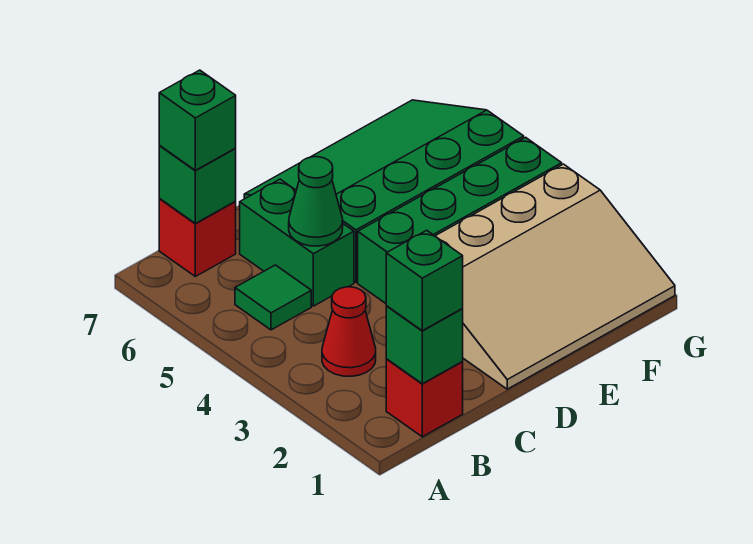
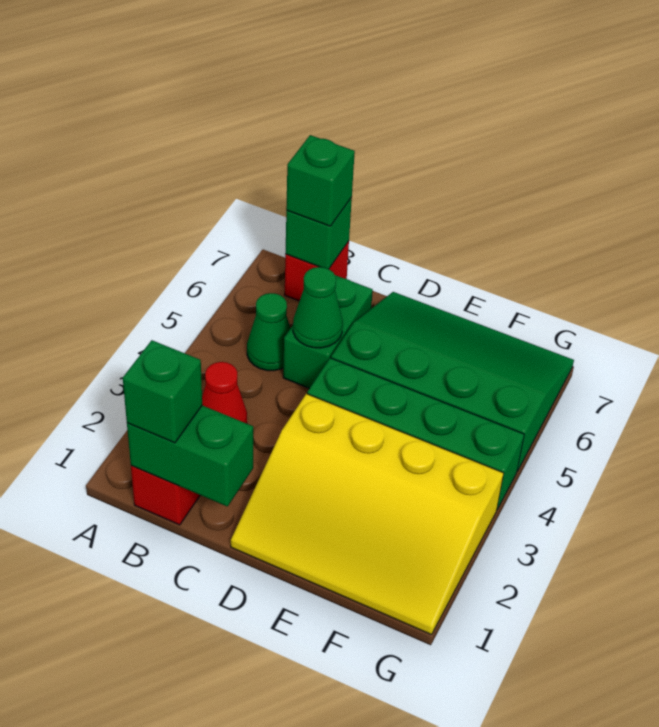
green 1x1 brick [386,306,463,384] -> green 1x2 brick [127,405,253,507]
green 1x1 tile [235,265,311,330] -> green 1x1 cone [247,293,290,371]
tan 3x4 slope [436,164,675,389] -> yellow 3x4 slope [231,394,504,635]

